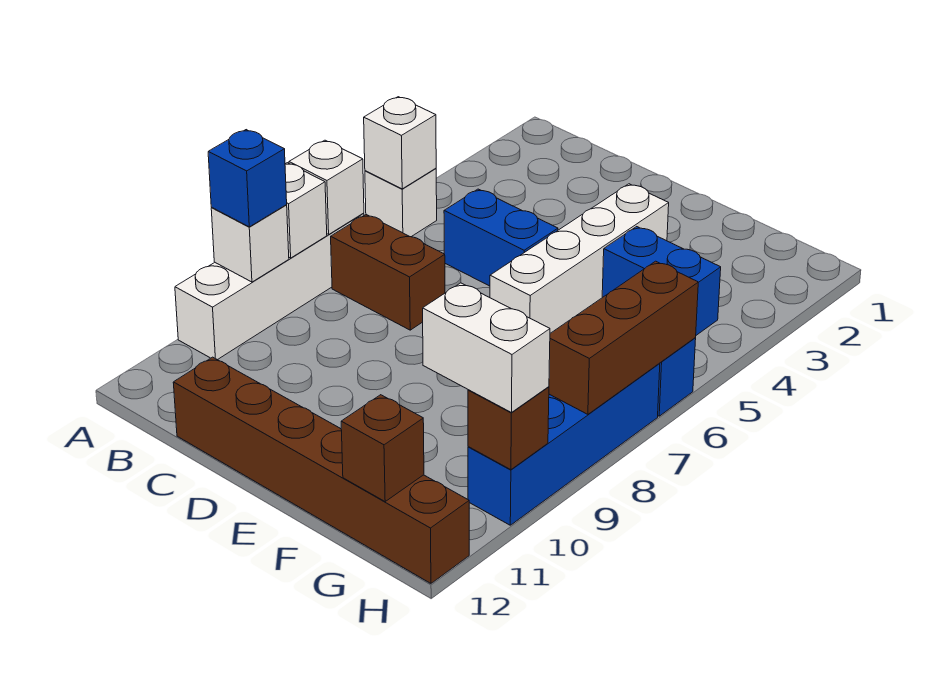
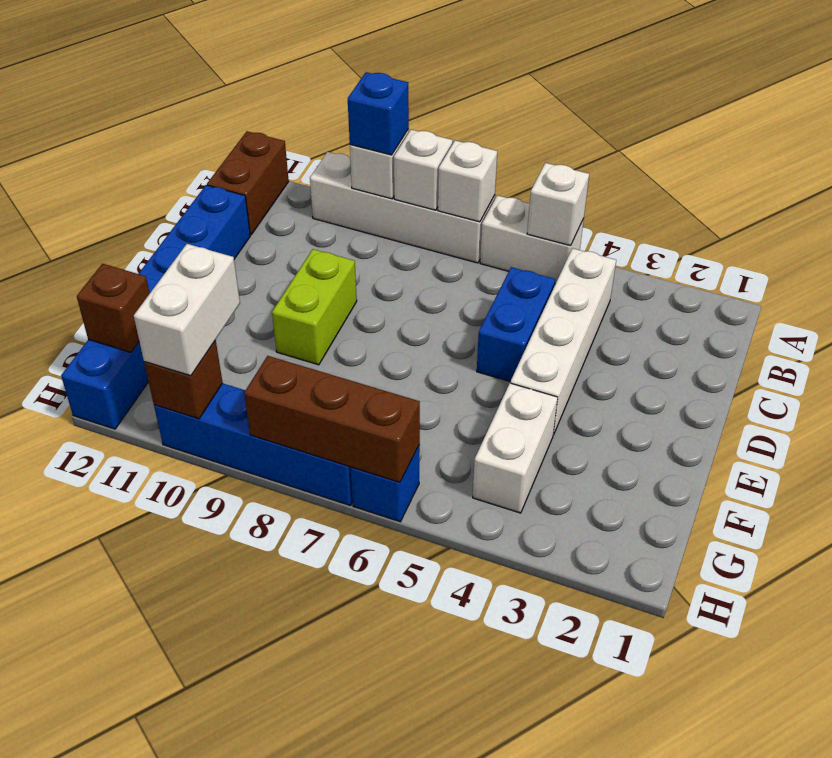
white 1x1 brick [365,168,437,237] -> white 1x2 brick [480,195,584,284]
brown 1x2 brick [331,215,445,330] -> brown 1x2 brick moved to [207,131,289,235]
brown 1x6 brick [173,357,469,583] -> blue 1x6 brick [61,185,250,429]
none -> lime 1x2 brick [272,249,357,365]
white 1x4 brick [490,184,669,333] -> white 1x4 brick turned to [510,248,616,435]
blue 1x2 brick [602,227,721,335] -> white 1x2 brick [473,383,558,513]

